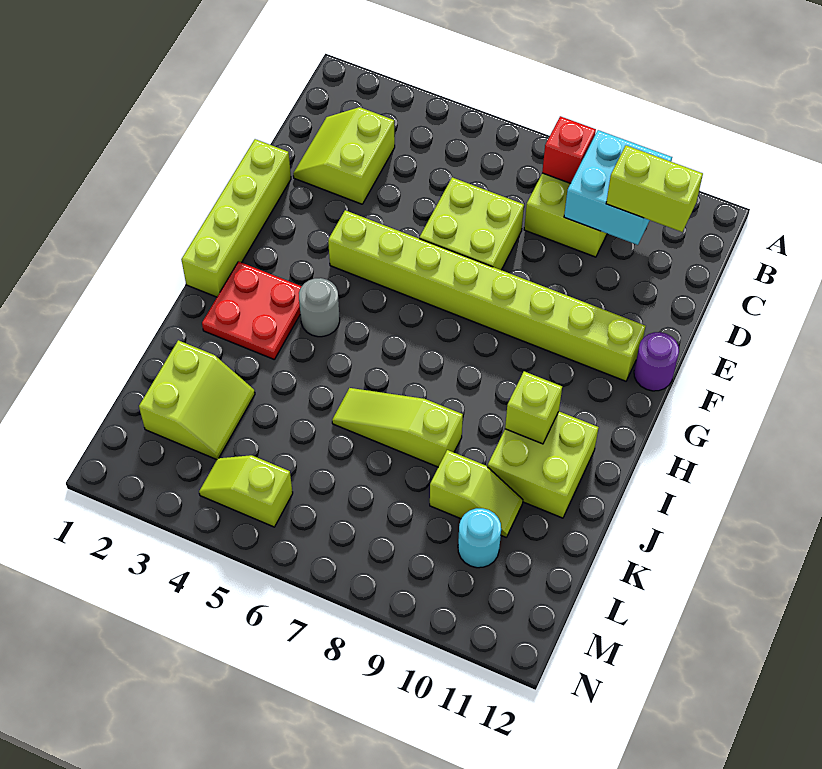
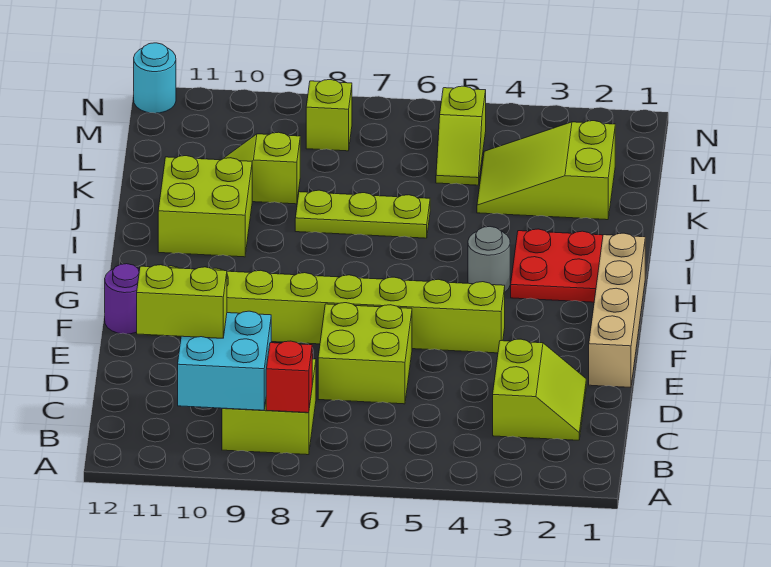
lime 1x4 brick [181,139,291,297] -> tan 1x4 brick [589,233,645,387]
lime 1x1 brick [505,371,562,444] -> lime 1x1 brick moved to [306,80,352,151]
lime 1x3 slope [332,388,463,467] -> lime 1x3 plate [295,190,430,238]
lime 2x2 slope [139,340,255,460] -> lime 2x3 slope [477,121,615,220]
cyan 1x1 round brick [458,508,501,568] -> cyan 1x1 round brick moved to [134,43,176,113]
lime 1x2 slope [199,455,293,527] -> lime 1x2 slope turned to [436,86,486,185]

